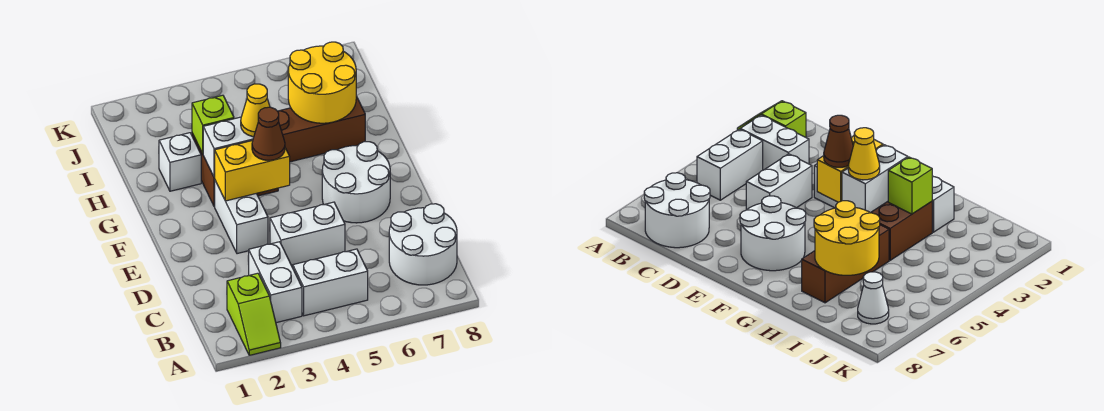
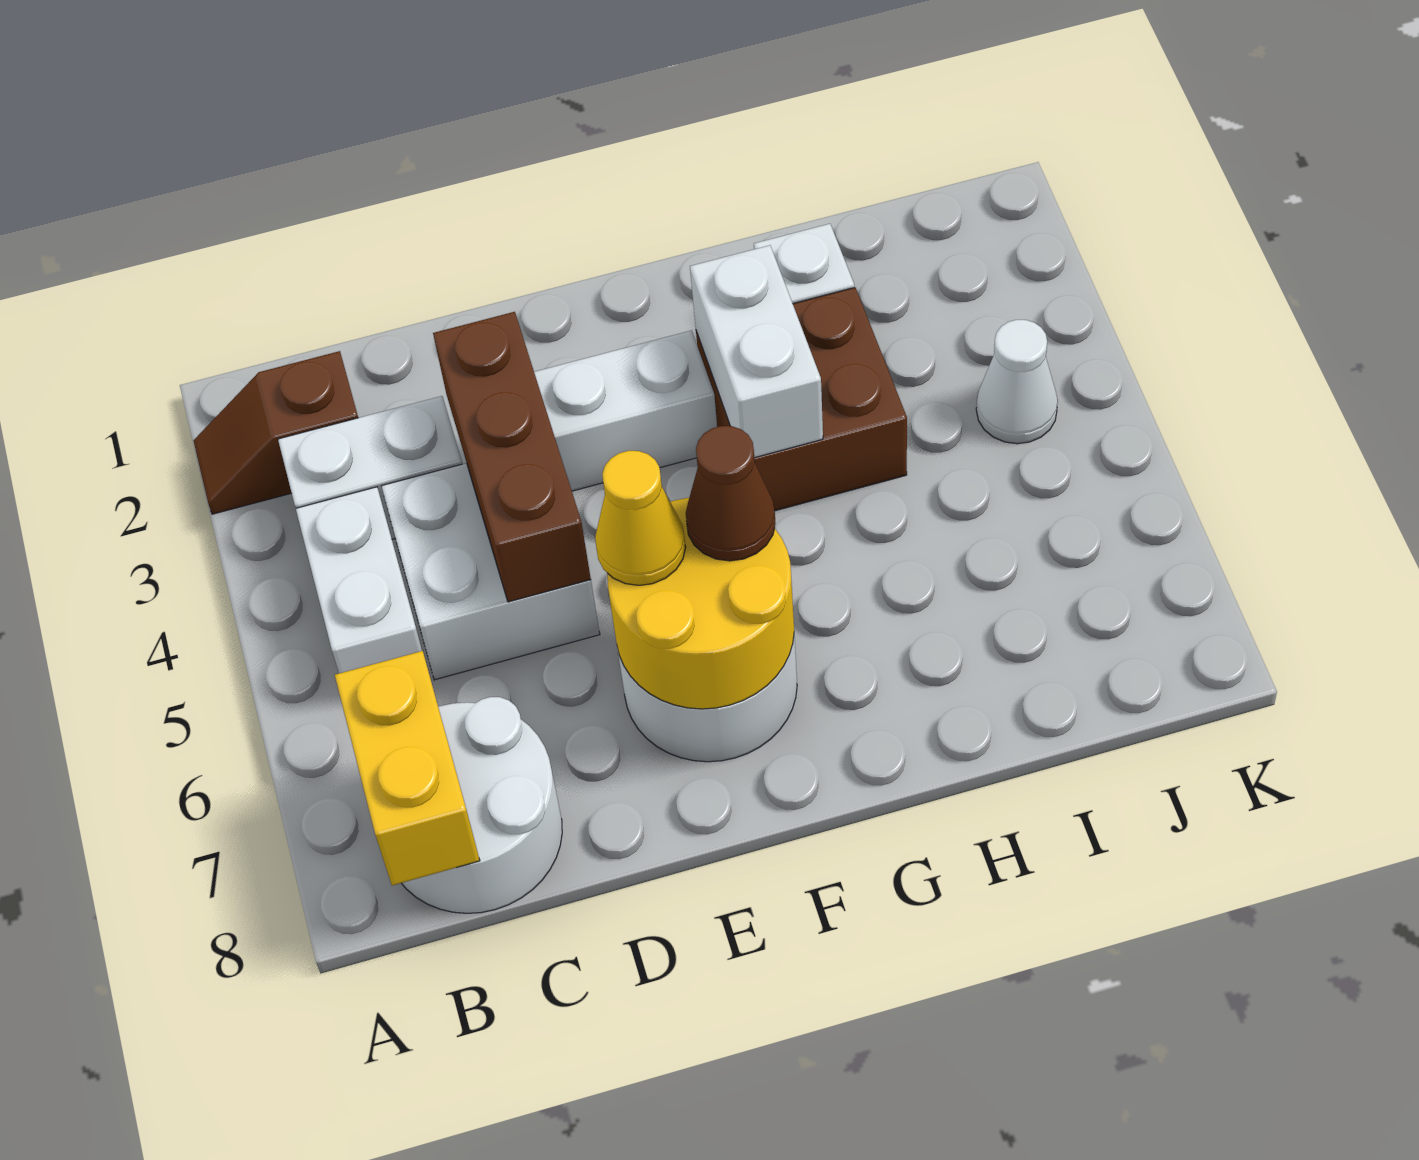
lime 1x2 slope [227,273,281,355] -> brown 1x2 slope [193,351,358,514]
white 1x2 brick [270,202,345,266] -> white 2x2 brick [382,463,600,680]
yellow 1x2 brick [215,140,290,201] -> yellow 1x2 brick moved to [335,651,480,885]
brown 1x1 cone [252,107,285,161] -> brown 1x1 cone moved to [686,426,775,561]
yellow 1x1 cone [241,84,270,137] -> yellow 1x1 cone moved to [595,451,686,585]
lime 1x1 brick [192,95,234,154] -> none
brown 1x3 brick [278,96,365,162] -> brown 1x3 brick moved to [433,312,591,602]
yellow 2x2 round brick [288,42,356,123] -> yellow 2x2 round brick moved to [607,498,794,709]
white 1x1 cone [858,272,889,324] -> white 1x1 cone moved to [976,320,1058,444]

